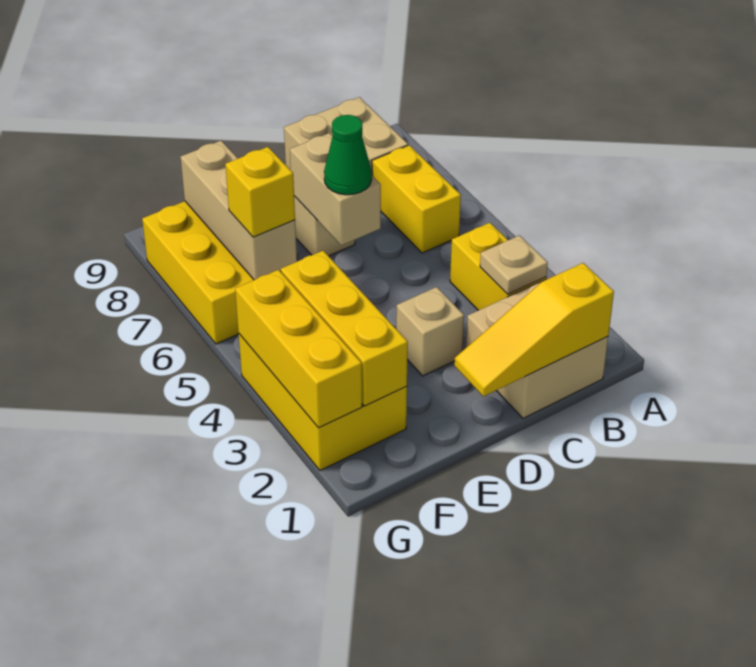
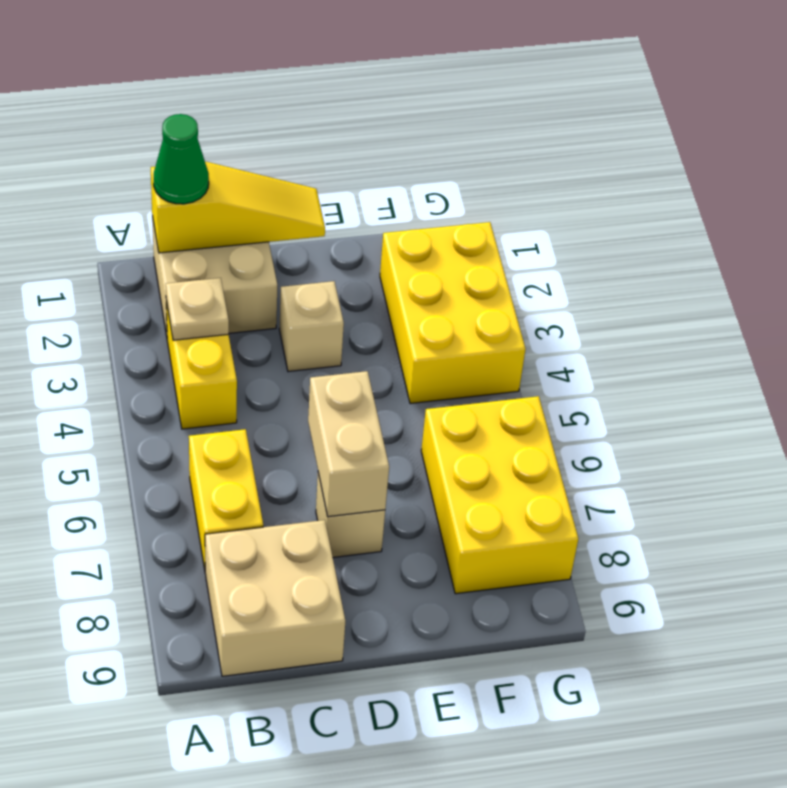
green 1x1 cone [324,115,372,195] -> green 1x1 cone moved to [154,114,209,204]
yellow 1x3 brick [281,251,408,406] -> none
tan 1x3 brick [181,141,297,280] -> none
yellow 1x1 brick [225,147,295,237] -> none
yellow 1x3 brick [235,270,362,428] -> none

